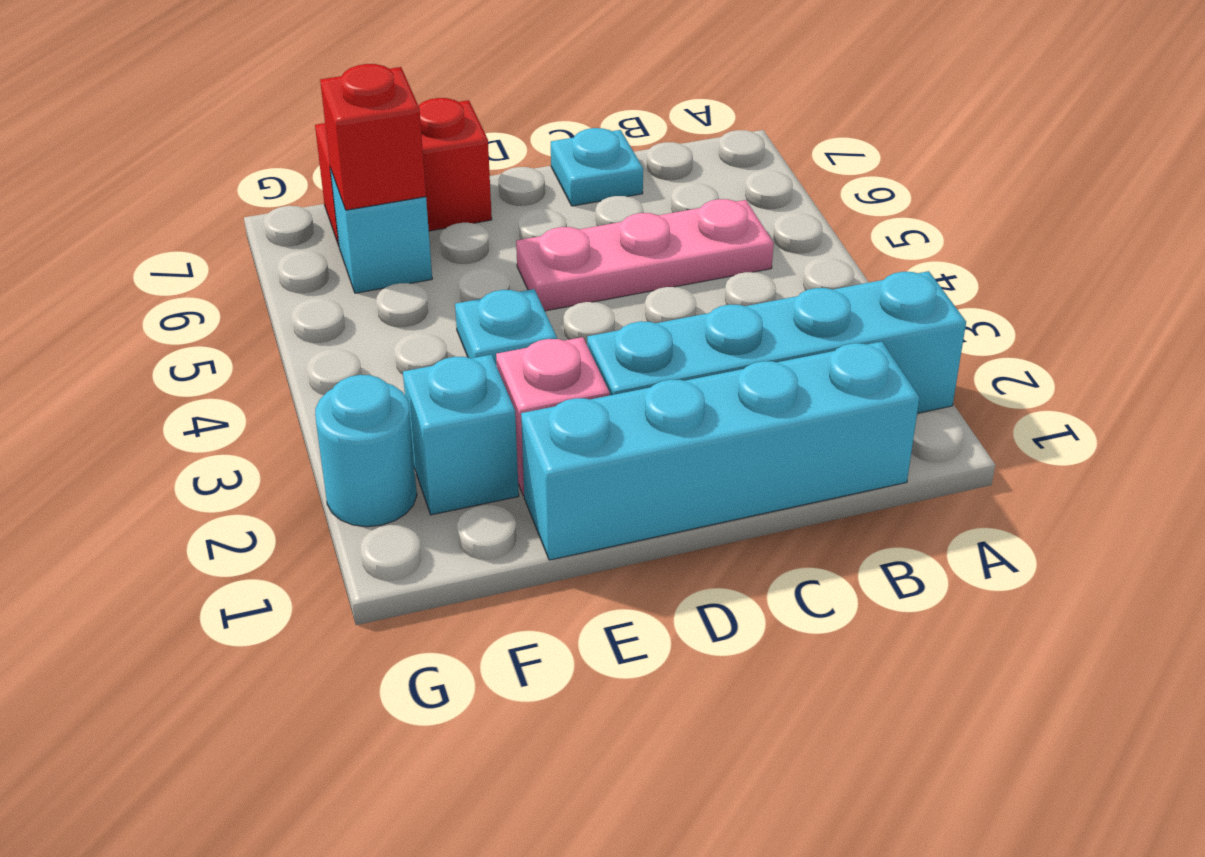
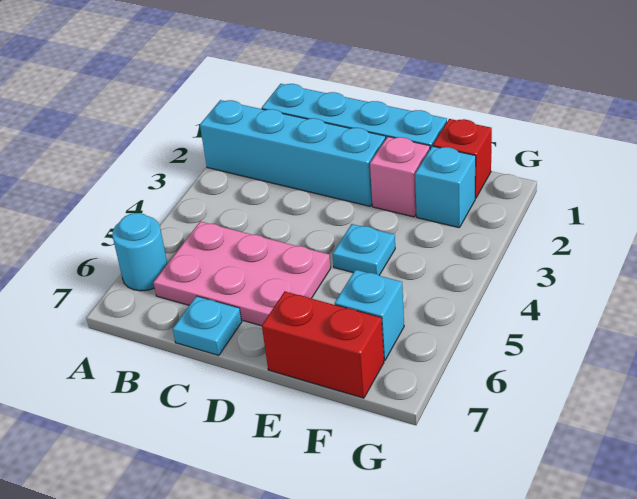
pink 1x3 plate [516,199,774,311] -> pink 2x3 plate [153,221,331,326]
red 1x1 brick [320,64,426,210] -> red 1x1 brick moved to [433,119,492,198]
cyan 1x1 round brick [315,375,417,527] -> cyan 1x1 round brick moved to [112,213,167,291]

